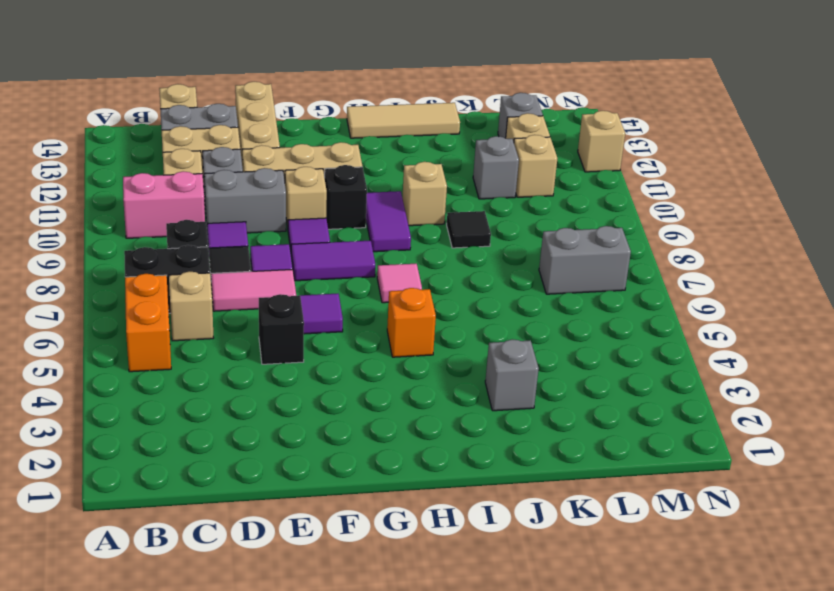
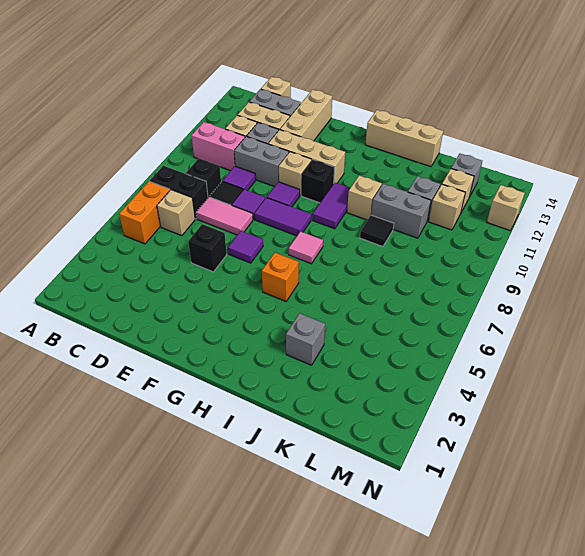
tan 1x3 tile [347,103,460,138] -> tan 1x3 brick [365,110,443,167]
grey 1x2 brick [539,226,631,294] -> grey 1x2 brick moved to [371,184,431,238]

